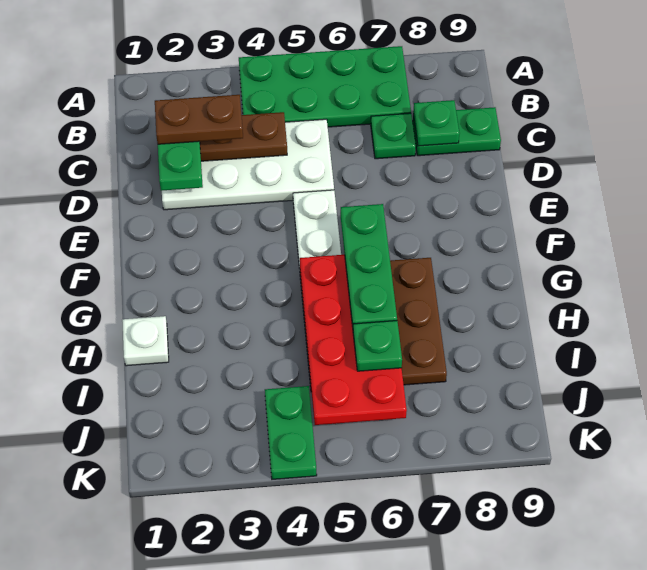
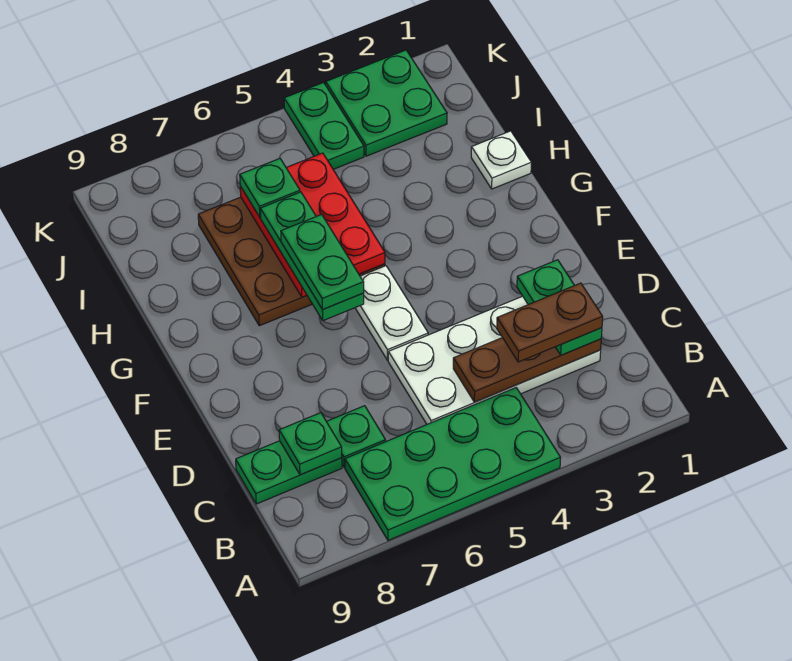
none -> green 1x2 plate [281,214,364,310]
red 2x4 plate [300,255,407,425] -> red 2x3 plate [240,153,385,297]
none -> green 2x2 plate [326,50,447,156]

